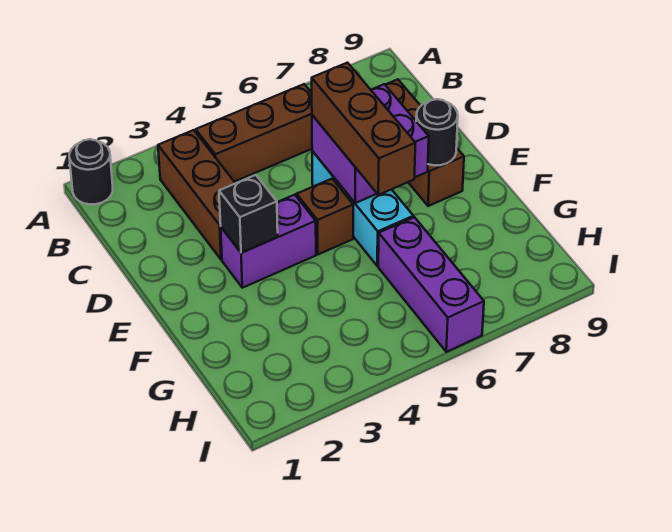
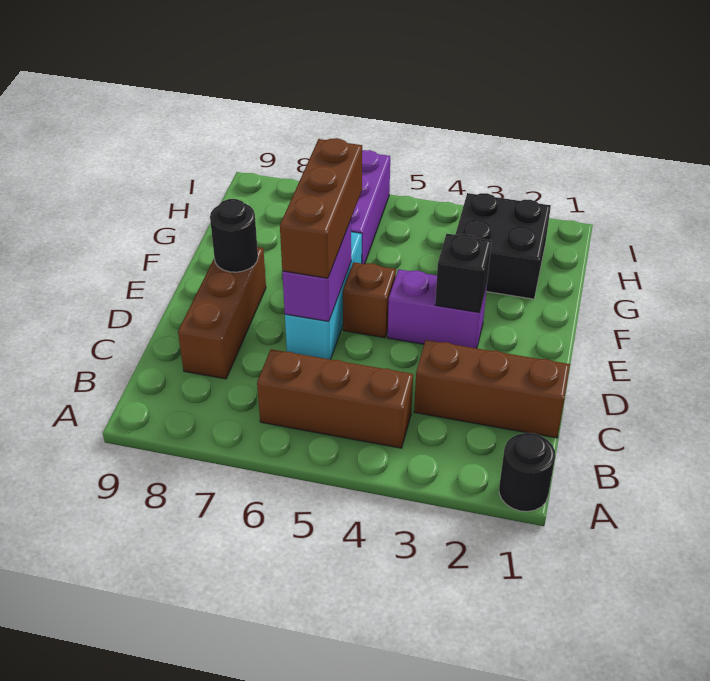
brown 1x3 brick [158,130,235,260] -> brown 1x3 brick turned to [414,340,570,438]
purple 2x2 brick [312,84,429,203] -> purple 1x2 brick [282,220,351,321]
none -> black 2x2 brick [455,193,551,299]

